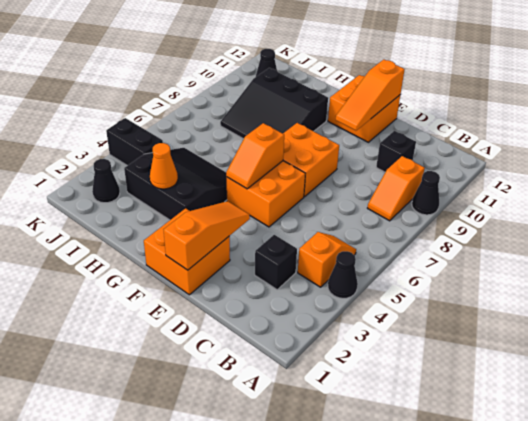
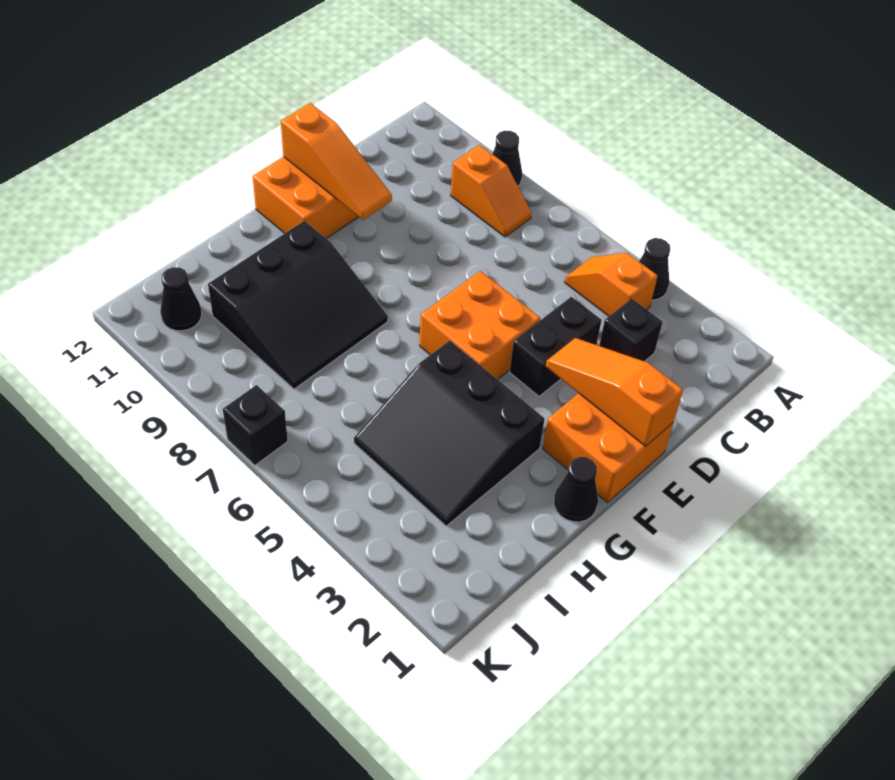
black 1x1 brick [376,131,416,172] -> black 1x1 brick moved to [223,385,288,465]
orange 2x2 brick [283,123,339,197] -> none
orange 1x2 slope [226,123,284,189] -> none
black 3x3 slope [124,148,227,220] -> black 3x3 slope turned to [354,341,545,526]
orange 1x1 cone [150,143,178,189] -> none
black 1x1 cone [92,159,120,203] -> black 1x1 cone moved to [554,457,598,522]
black 1x2 brick [106,118,163,166] -> black 1x2 brick moved to [510,297,602,396]

